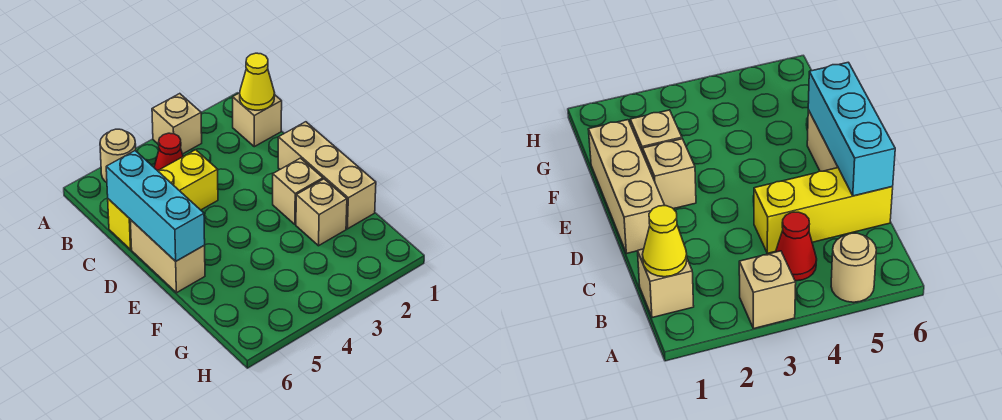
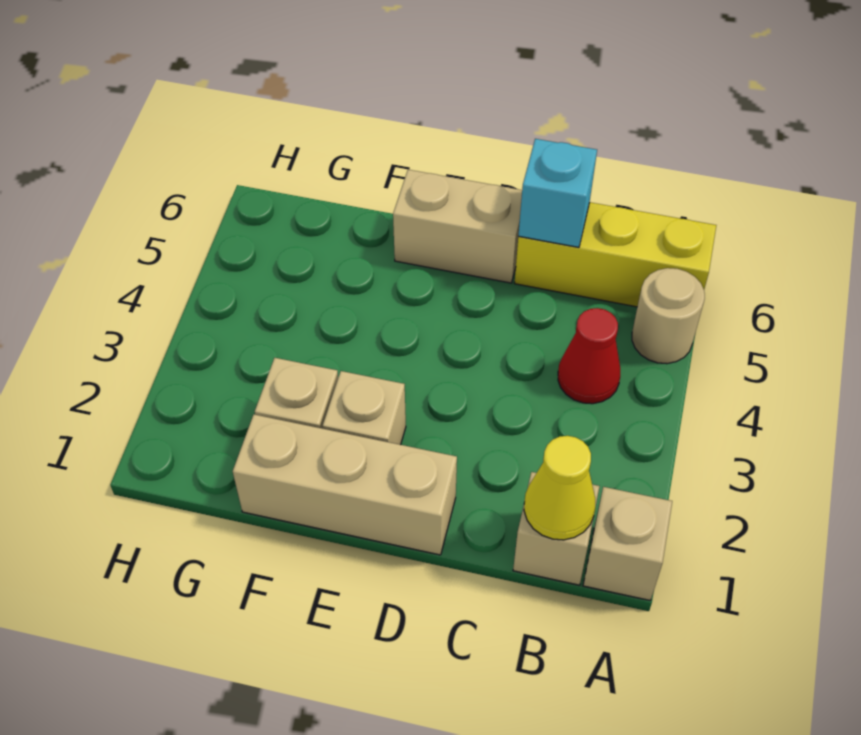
tan 1x1 brick [152,94,202,154] -> tan 1x1 brick moved to [583,487,672,600]
yellow 1x3 brick [108,150,218,249] -> yellow 1x3 brick turned to [515,202,716,307]
cyan 1x3 brick [106,151,205,261] -> cyan 1x1 brick [518,139,597,247]

